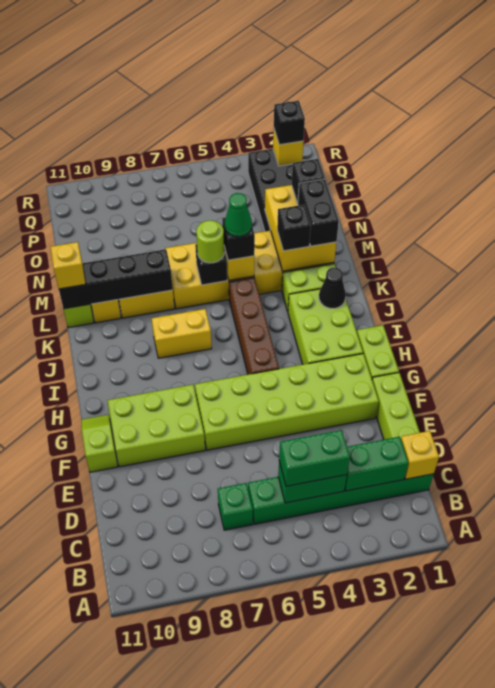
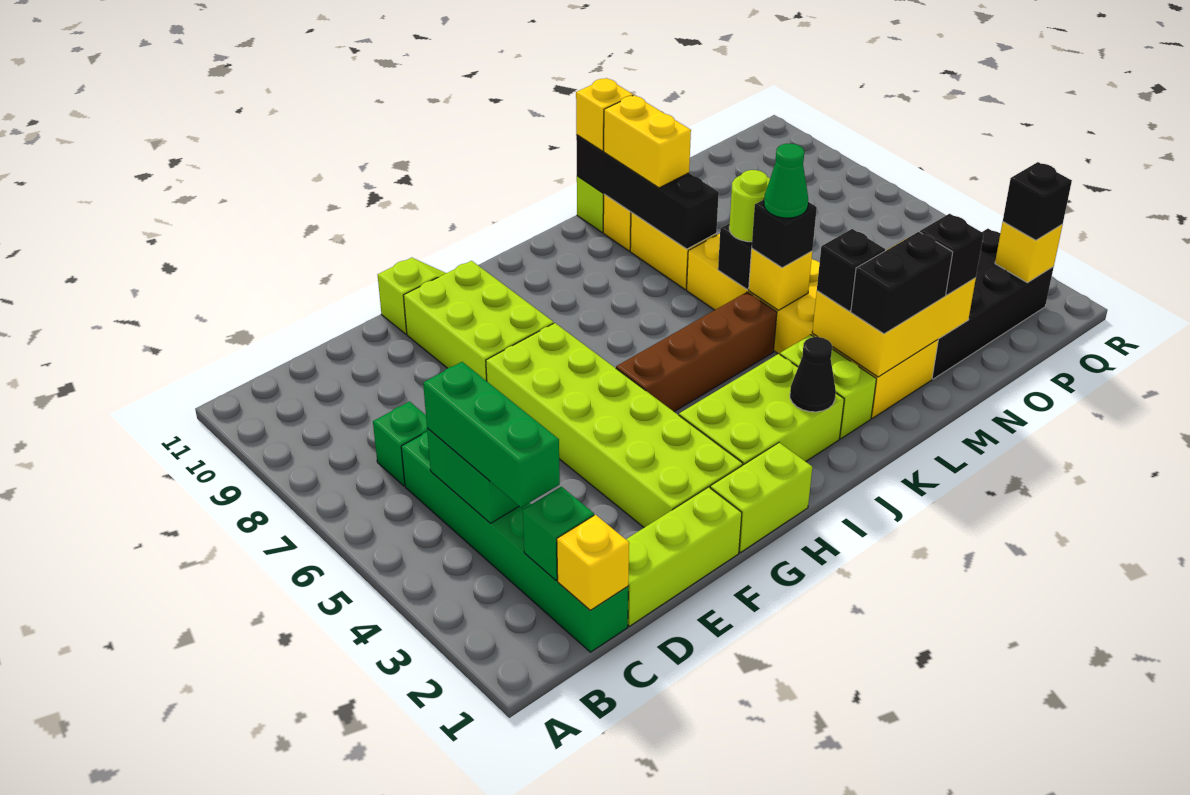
green 1x2 brick [345,437,408,491] -> green 1x1 brick [523,487,594,580]
green 1x2 brick [279,430,350,486] -> green 1x3 brick [423,362,560,507]
yellow 1x2 brick [152,309,212,358] -> yellow 1x2 brick moved to [604,95,691,188]

